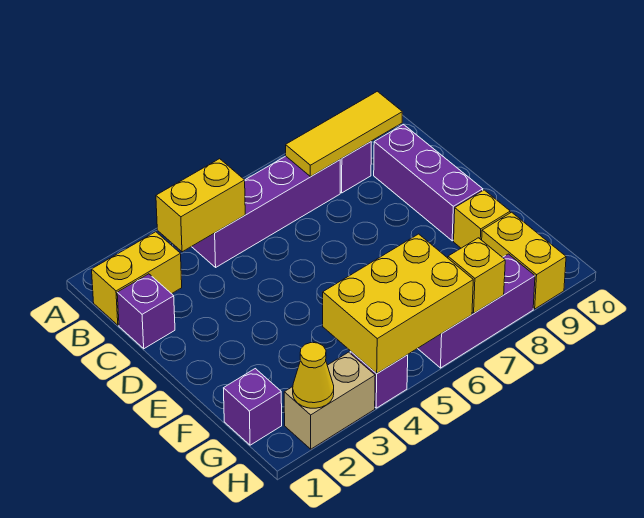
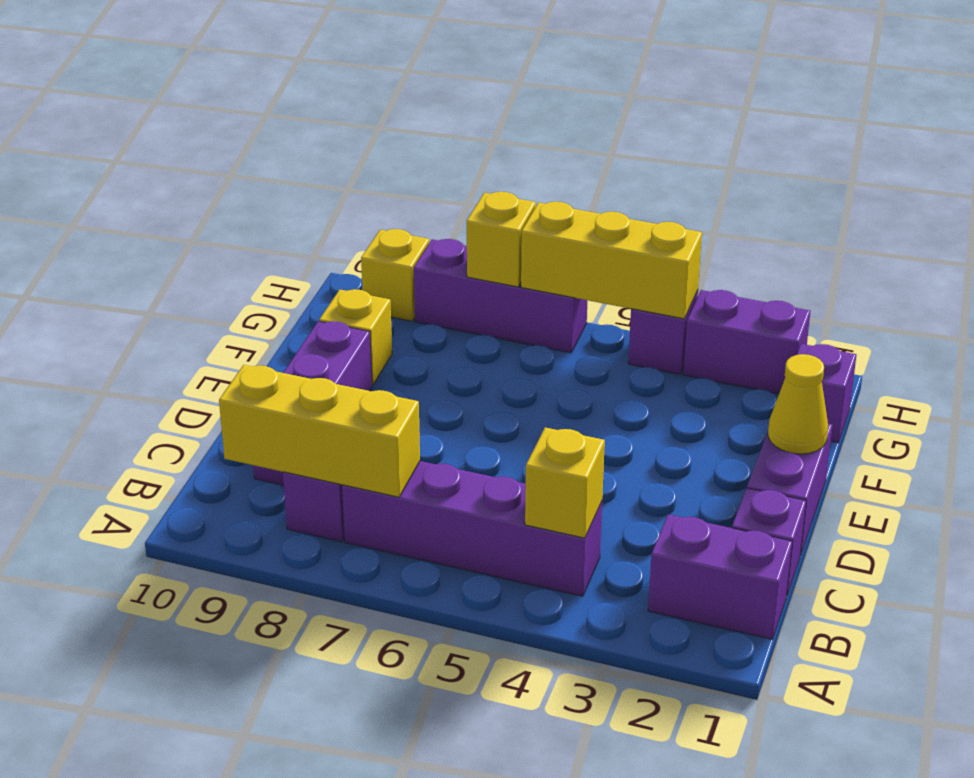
yellow 1x2 brick [92,232,182,325] -> purple 1x2 brick [648,514,793,639]
yellow 1x2 brick [156,159,245,252] -> yellow 1x1 brick [525,428,605,538]
yellow 1x3 tile [286,91,402,176] -> yellow 1x3 brick [219,365,420,497]
none -> purple 1x2 brick [747,424,832,556]
yellow 2x3 brick [323,234,473,373] -> yellow 1x3 brick [521,202,702,319]
yellow 1x2 brick [482,212,566,309] -> yellow 1x1 brick [361,229,429,321]
tan 1x2 brick [284,352,375,449] -> purple 1x2 brick [683,290,810,394]
yellow 1x1 cone [293,343,334,408] -> yellow 1x1 cone moved to [768,354,828,454]

